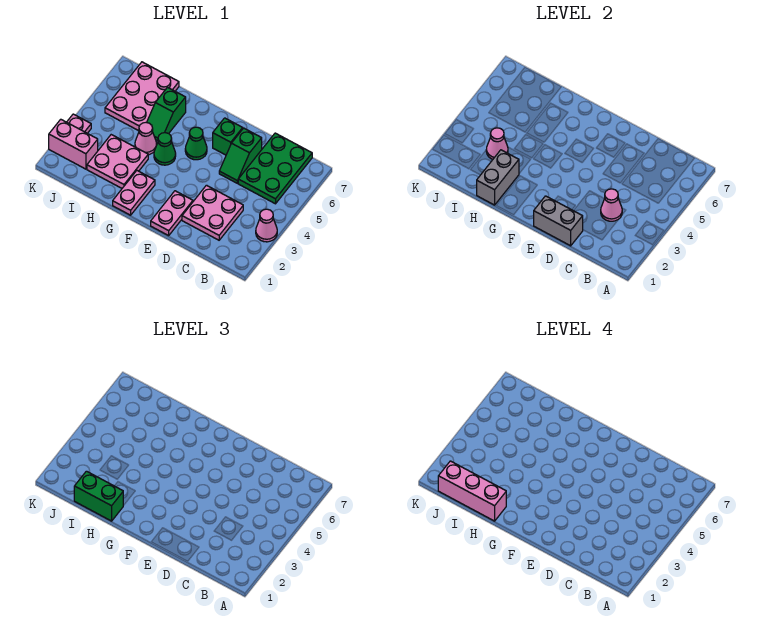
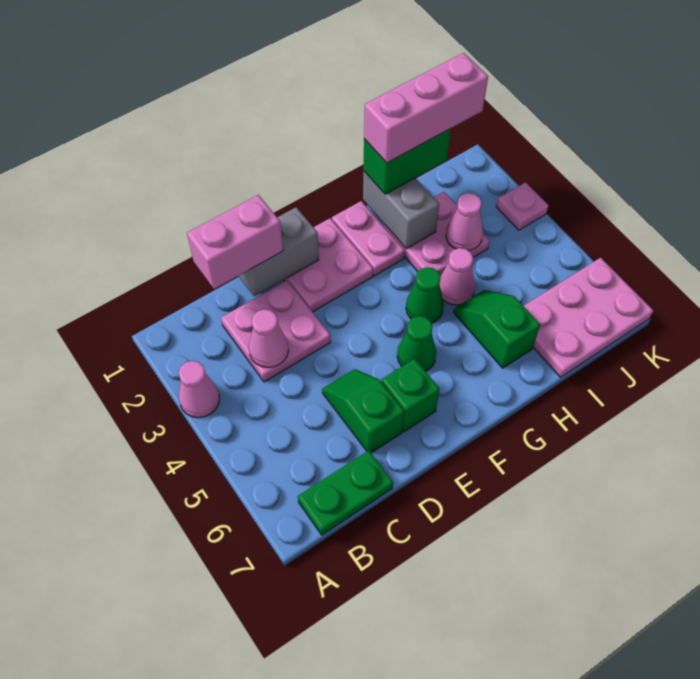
green 2x3 plate [238,133,312,204] -> green 1x2 plate [298,450,393,535]
pink 1x2 plate [151,191,193,236] -> pink 2x2 plate [284,218,373,312]
pink 2x3 plate [105,62,179,131] -> pink 2x3 plate turned to [524,258,653,377]
pink 1x2 brick [49,119,98,169] -> pink 1x2 brick moved to [187,195,283,289]

